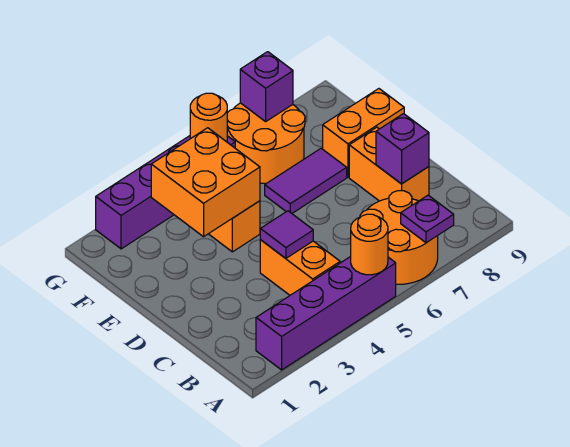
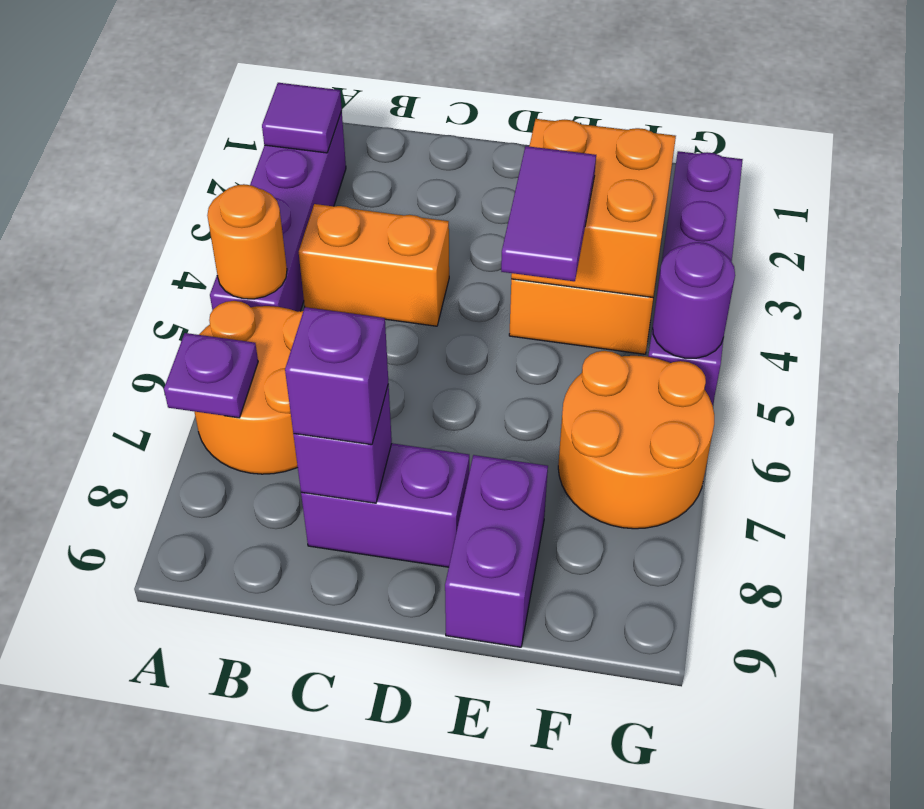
purple 1x1 tile [260,211,313,258] -> purple 1x1 tile moved to [262,83,342,153]
orange 1x2 brick [349,127,429,201] -> purple 1x2 brick [301,443,469,567]
purple 1x2 tile [265,148,347,213] -> purple 1x2 tile moved to [501,146,596,281]
orange 1x2 brick [323,89,404,177] -> purple 1x2 brick [445,455,548,647]
orange 1x1 round brick [190,93,227,142] -> purple 1x1 round brick [653,242,735,358]
purple 1x1 brick [240,52,293,122] -> purple 1x1 brick moved to [285,307,388,445]

